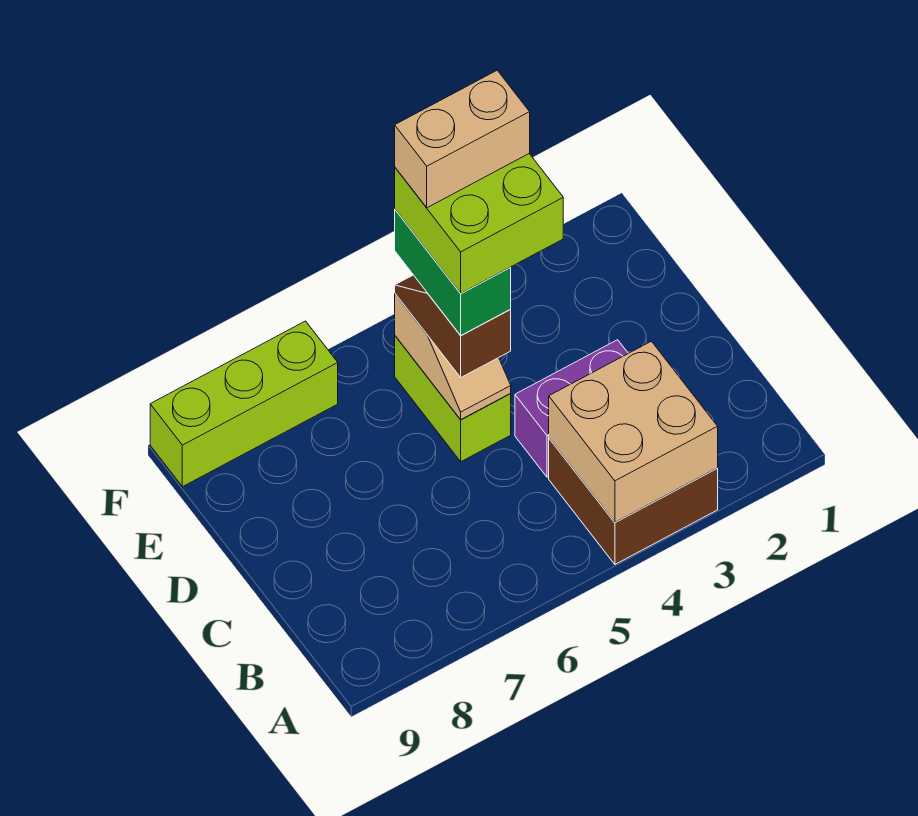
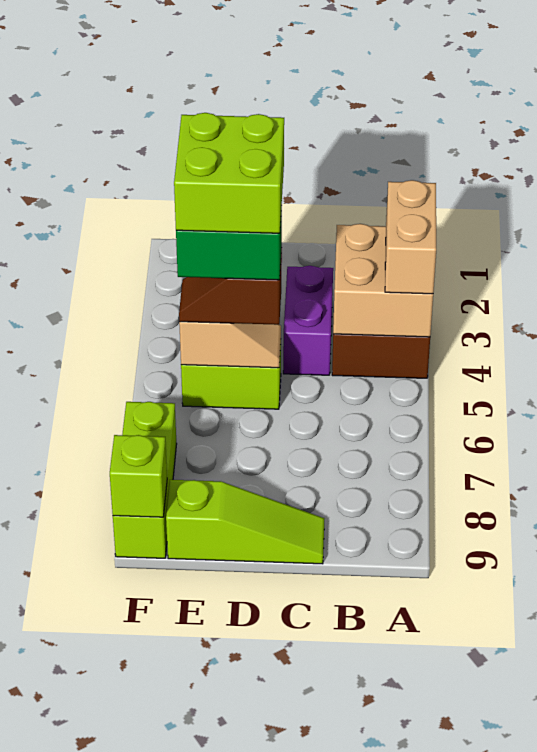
none -> lime 1x3 slope [166,480,325,564]
tan 1x2 brick [395,70,530,208] -> tan 1x2 brick moved to [385,180,436,294]
none -> lime 1x1 brick [110,435,167,517]

